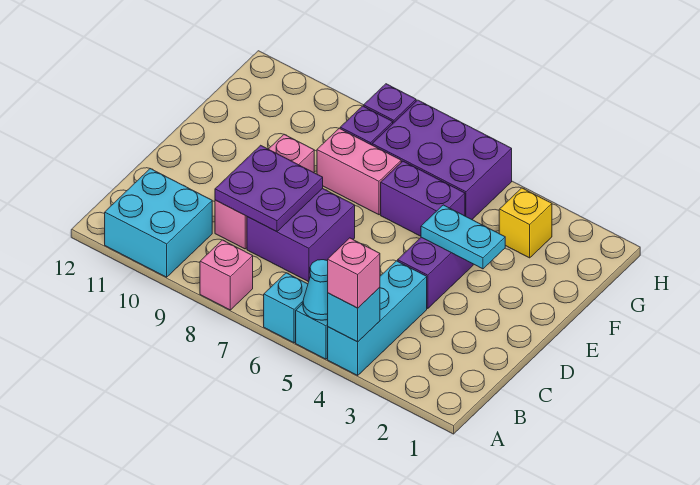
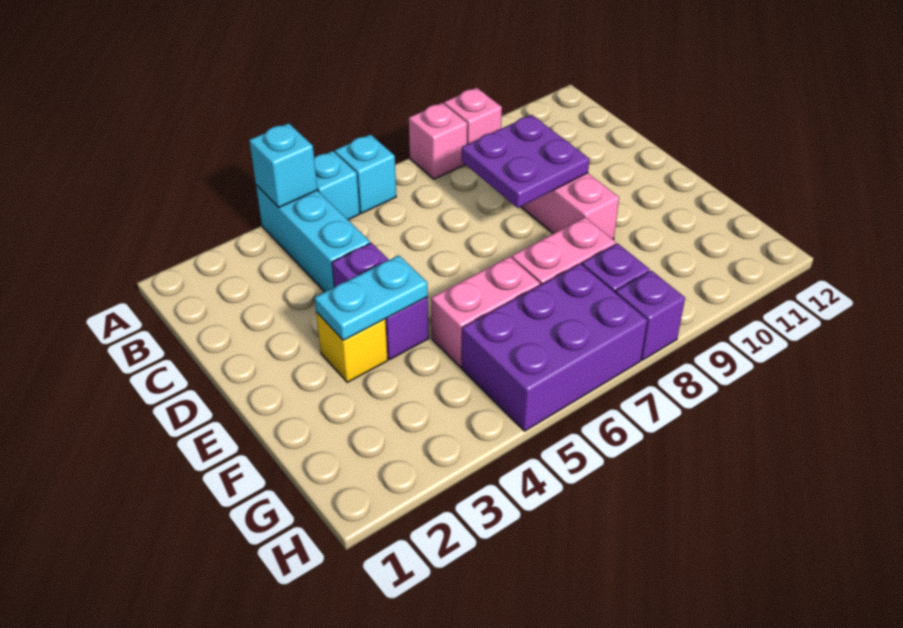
pink 1x1 brick [328,238,380,308] -> pink 1x1 brick moved to [444,88,502,144]
cyan 1x1 cone [303,260,328,320] -> none
cyan 2x2 brick [105,169,212,277] -> none
purple 2x2 brick [247,188,355,282] -> none
purple 1x2 brick [381,161,465,236] -> pink 1x2 brick [431,257,540,367]
yellow 1x1 brick [499,188,552,258] -> yellow 1x1 brick moved to [316,312,388,382]

